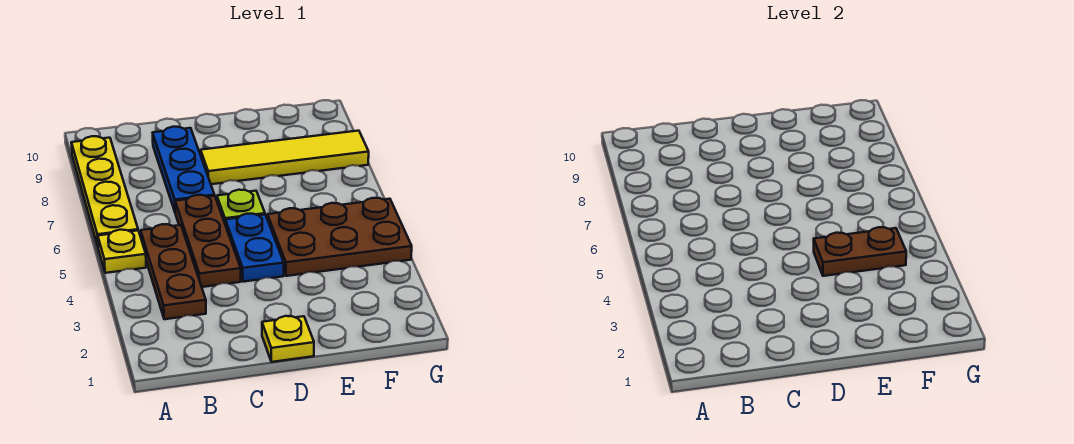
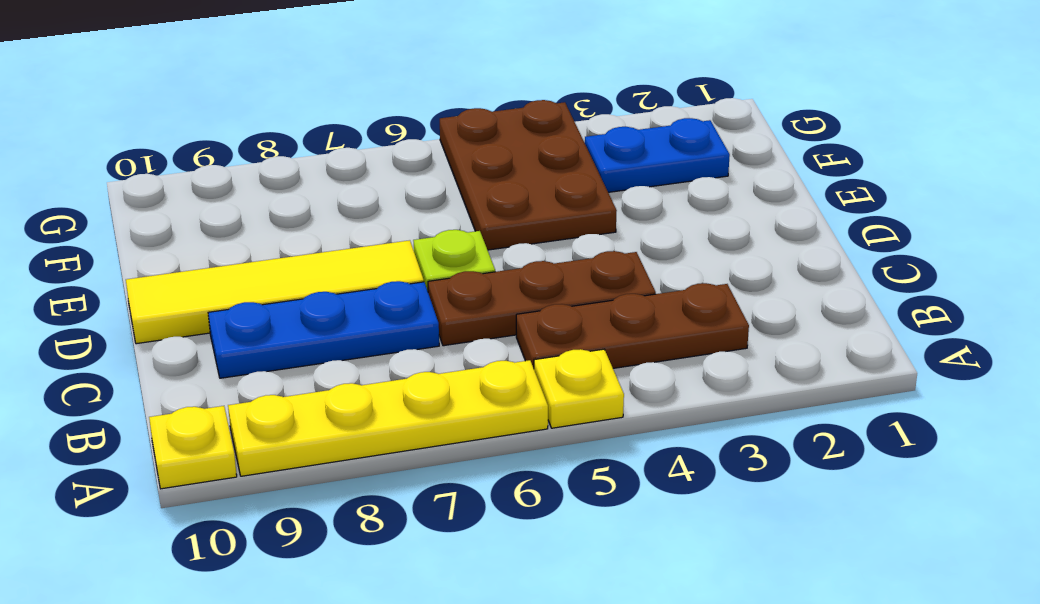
yellow 1x1 plate [262,316,314,362] -> yellow 1x1 plate moved to [149,406,237,489]
blue 1x2 plate [225,214,284,282] -> blue 1x2 plate moved to [585,118,730,192]
yellow 1x4 tile [201,131,369,184] -> yellow 1x4 tile turned to [126,240,424,344]
brown 1x2 plate [814,227,906,276] -> none

